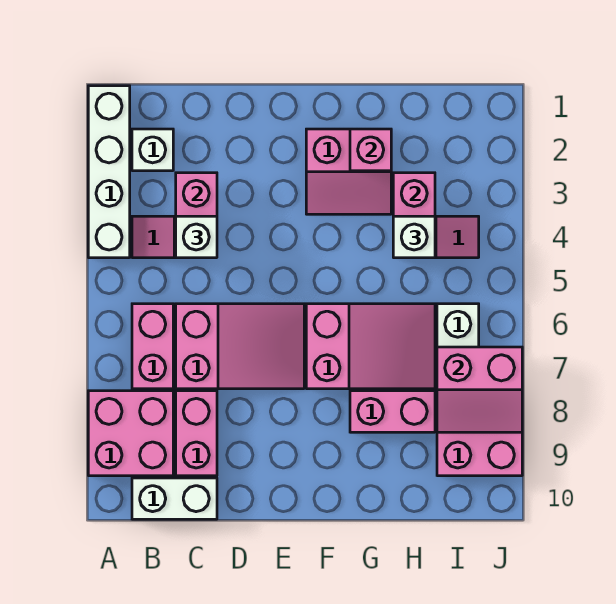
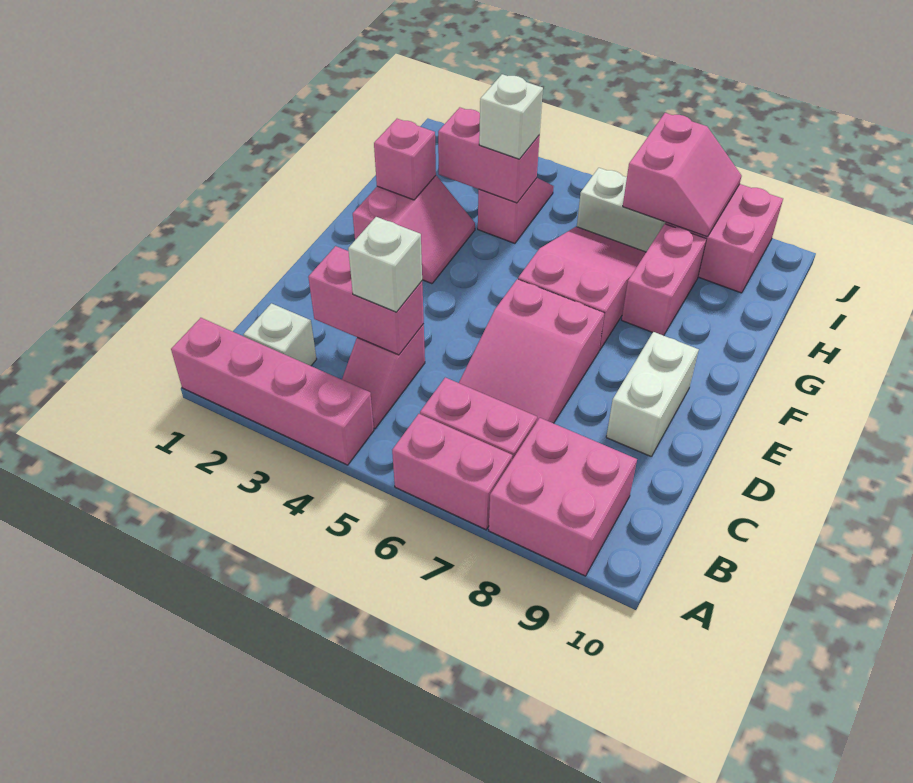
white 1x4 brick [88,86,130,258] -> pink 1x4 brick [171,318,374,465]
white 1x2 brick [132,478,217,519] -> white 1x2 brick moved to [606,332,699,457]
pink 2x3 slope [176,304,304,389] -> pink 2x3 slope turned to [459,279,604,423]
pink 1x2 brick [176,391,217,476] -> pink 1x2 brick moved to [392,414,513,530]

